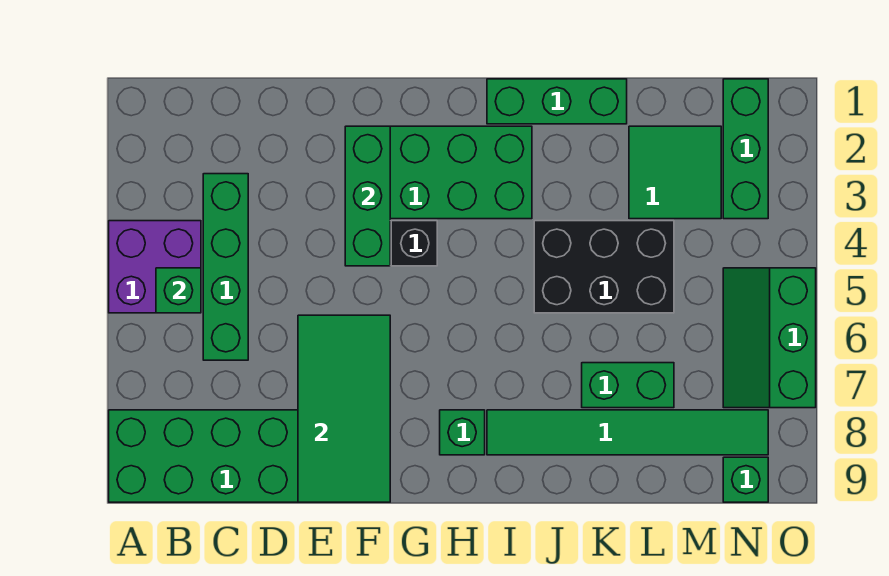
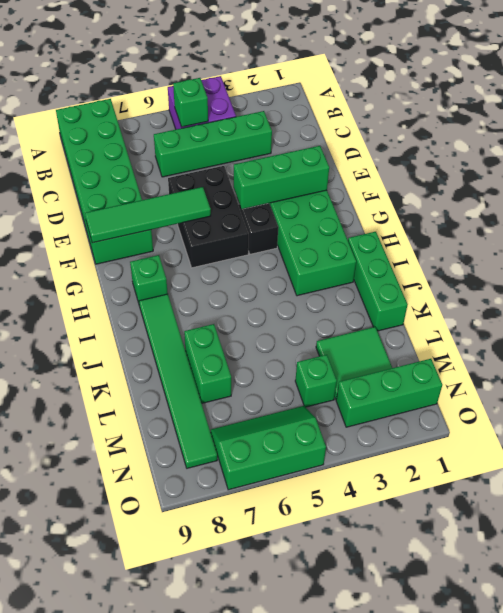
green 2x4 tile [298,315,390,502] -> green 1x4 tile [85,187,211,243]
black 2x3 brick [534,221,674,313] -> black 2x3 brick moved to [168,166,249,268]
green 1x1 brick [723,457,768,502] -> green 1x1 brick moved to [295,355,337,407]

